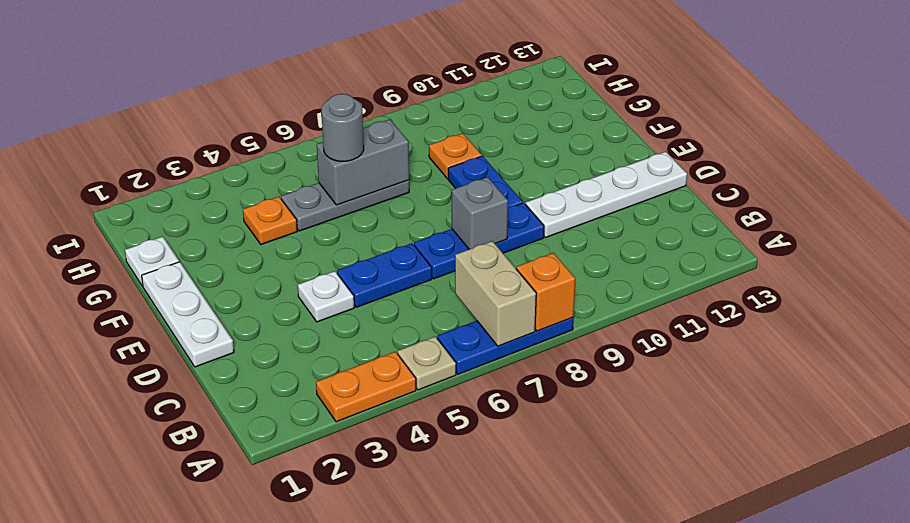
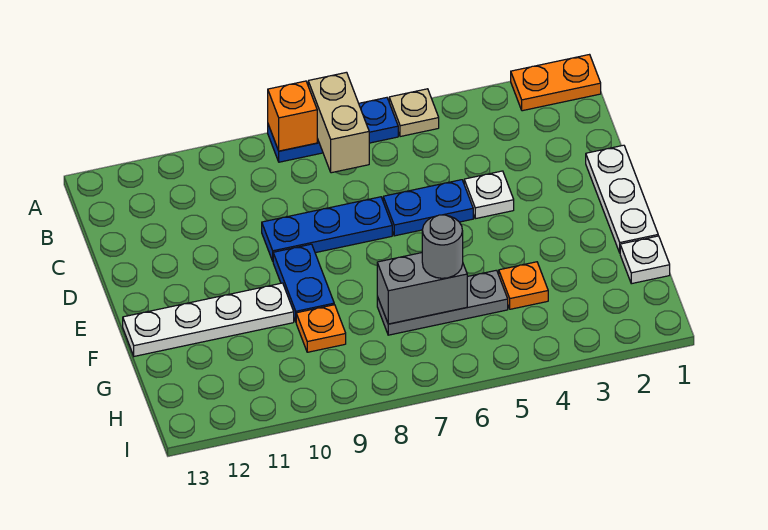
orange 1x2 plate [316,352,416,422] -> orange 1x2 plate moved to [511,55,601,111]
grey 1x1 brick [452,177,508,249] -> none
white 1x4 plate [526,152,687,238] -> white 1x4 plate moved to [123,283,294,356]

